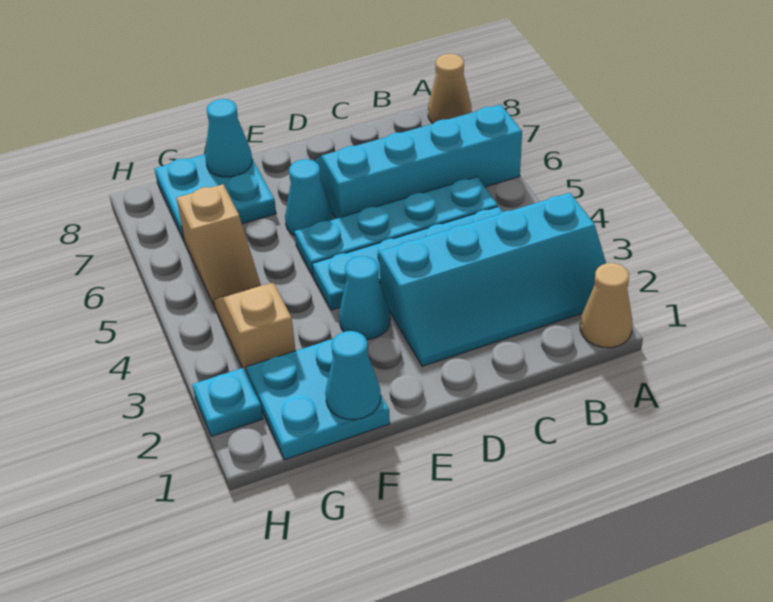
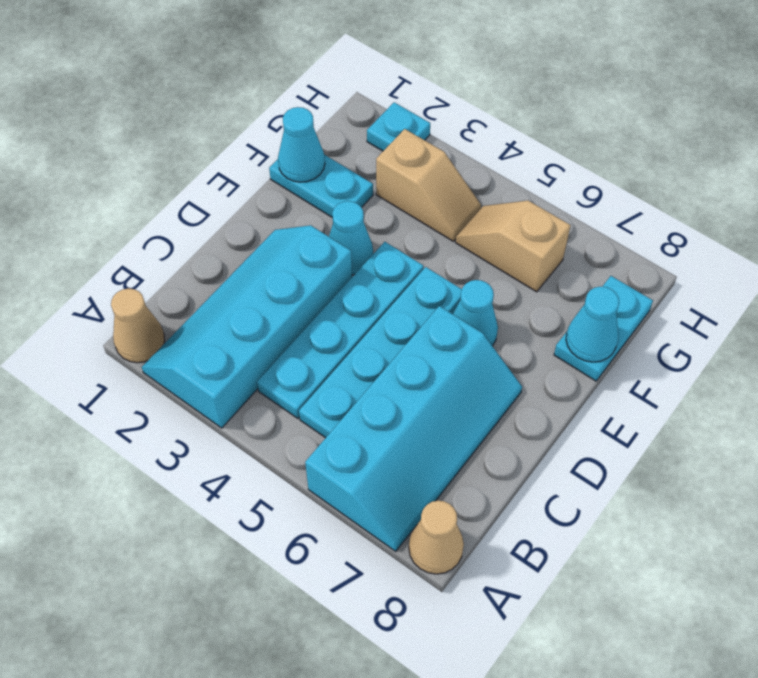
cyan 2x2 plate [246,339,390,460] -> cyan 1x2 plate [269,155,373,218]
cyan 2x2 plate [155,154,276,240] -> cyan 1x2 plate [554,276,653,381]

